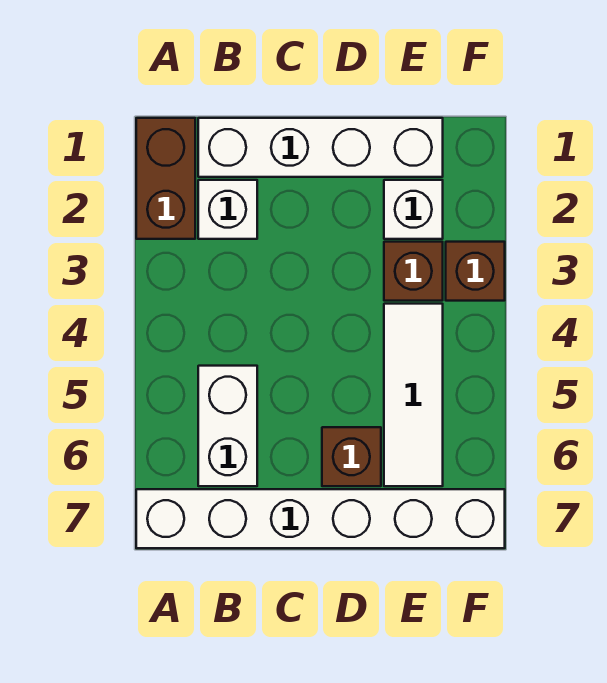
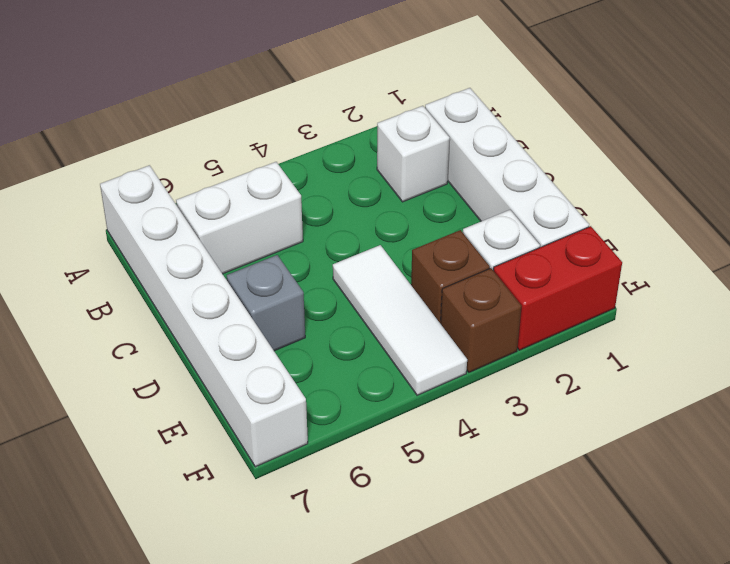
brown 1x2 brick [136,118,195,239] -> none
brown 1x1 brick [322,427,381,486] -> grey 1x1 brick [227,255,305,351]
white 1x3 tile [384,304,443,486] -> white 1x3 tile turned to [333,245,467,395]
none -> red 1x2 brick [493,226,622,350]

